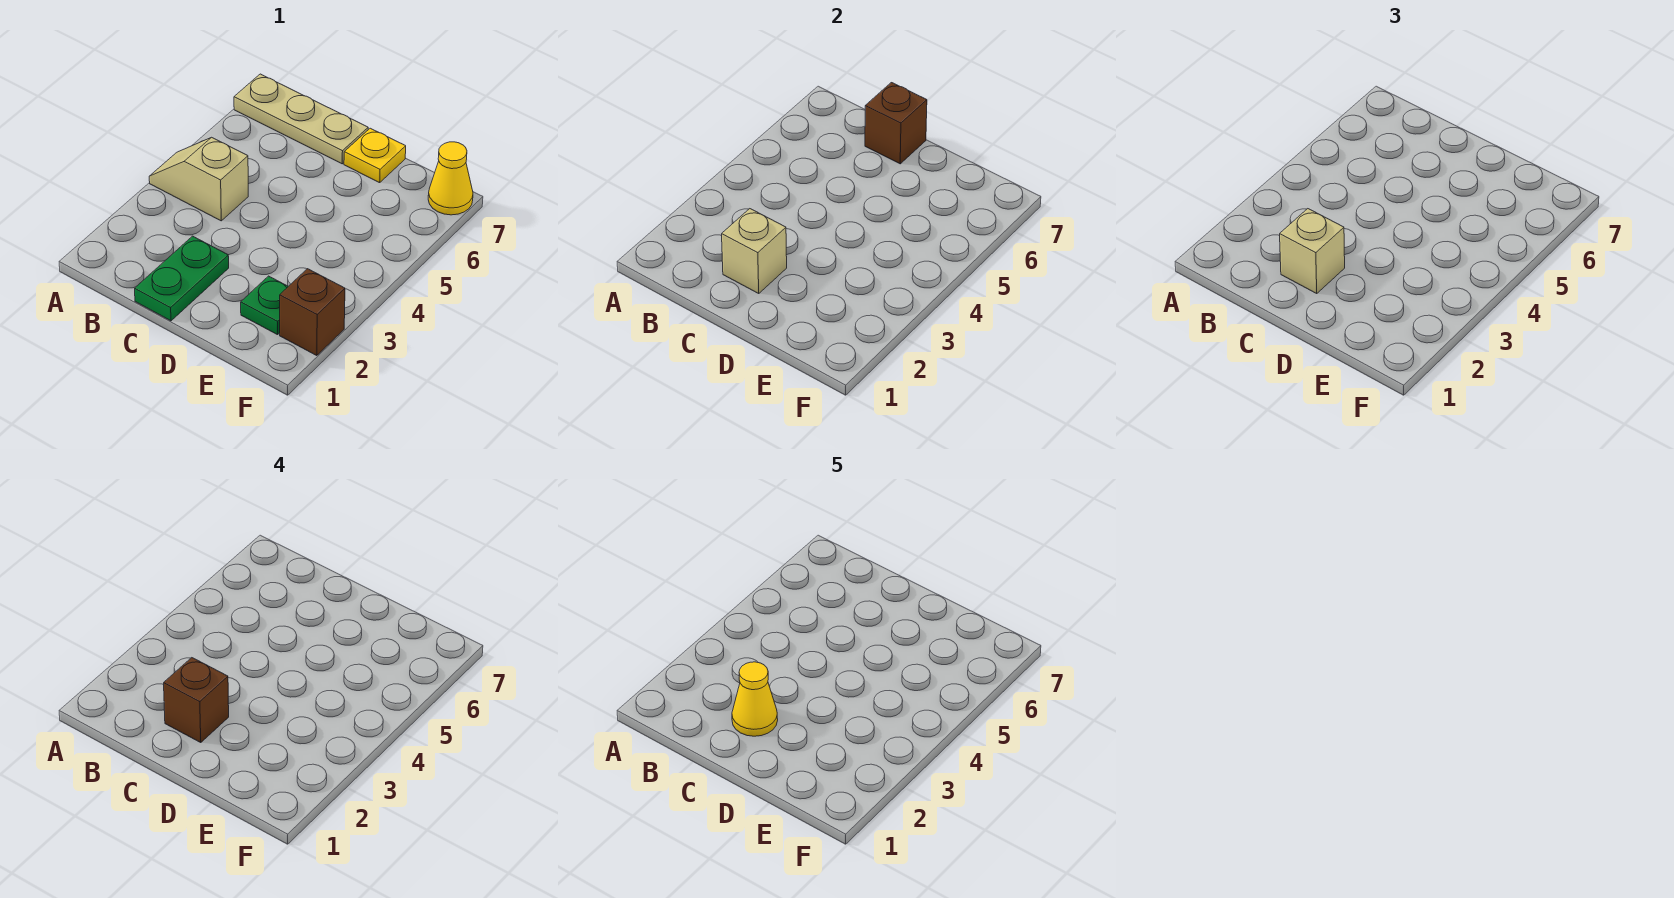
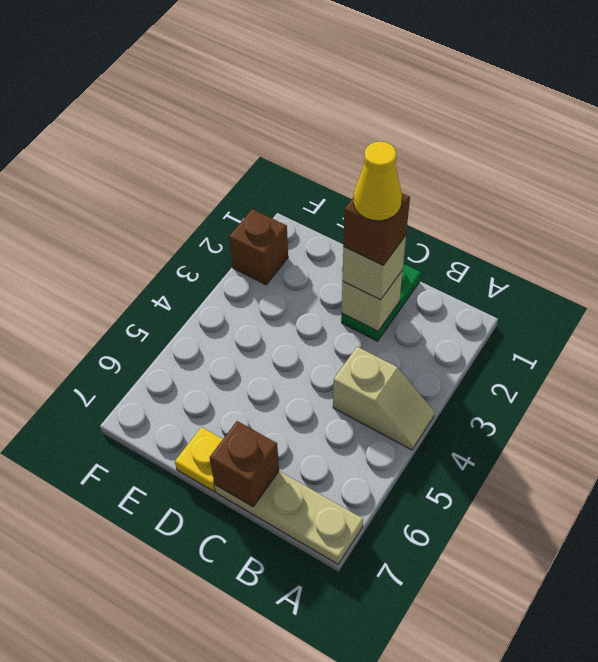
green 1x1 plate [241,276,288,335] -> none
yellow 1x1 cone [428,142,473,215] -> none

